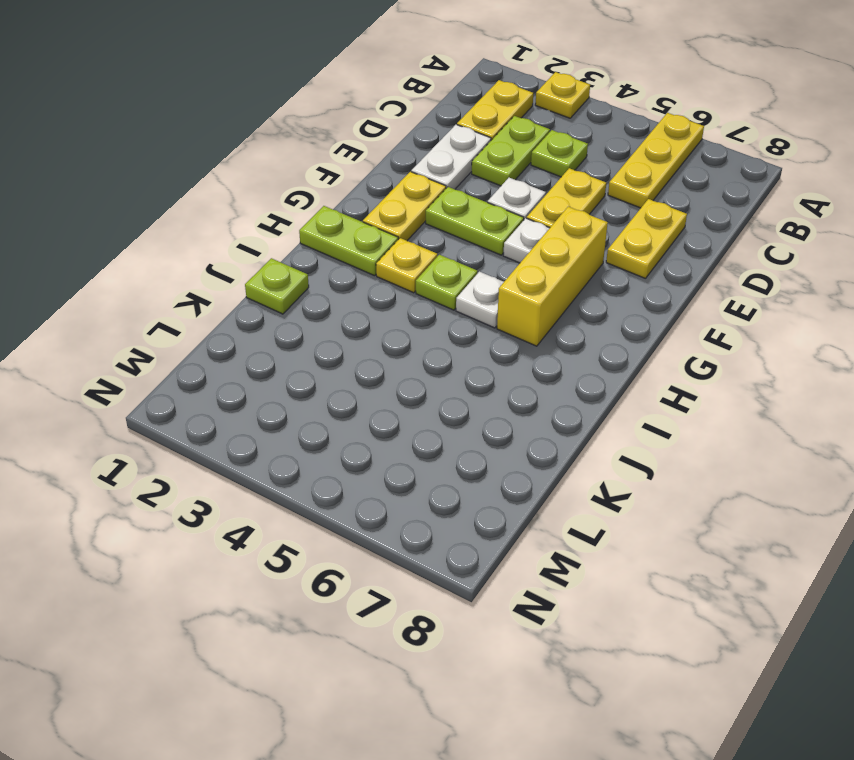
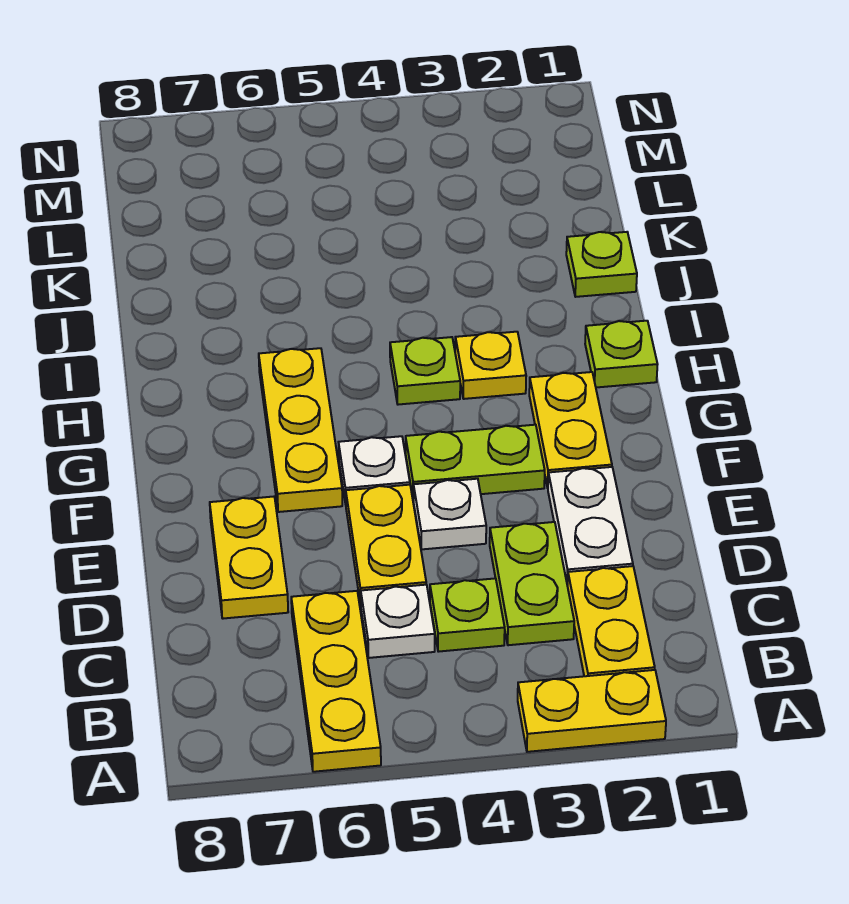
yellow 1x1 plate [535,72,590,118] -> yellow 1x2 plate [518,670,666,752]
yellow 1x3 brick [497,207,608,346] -> yellow 1x3 plate [259,348,342,512]
lime 1x2 plate [299,206,398,276] -> lime 1x1 plate [585,321,658,387]
white 1x1 plate [456,272,504,328] -> white 1x1 plate moved to [361,585,435,658]

